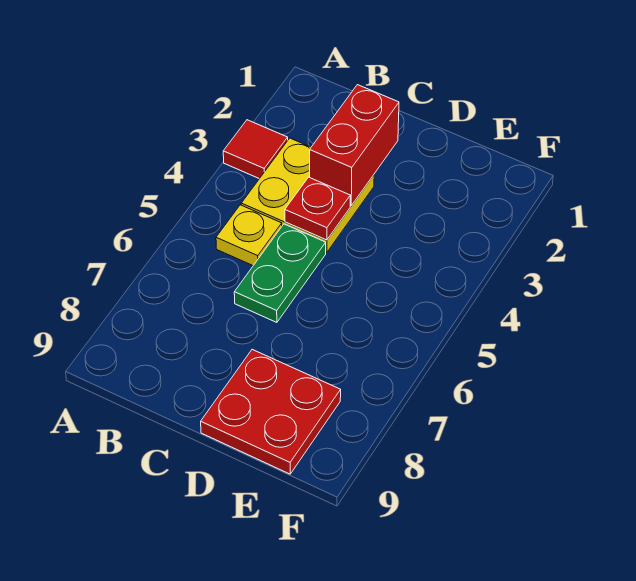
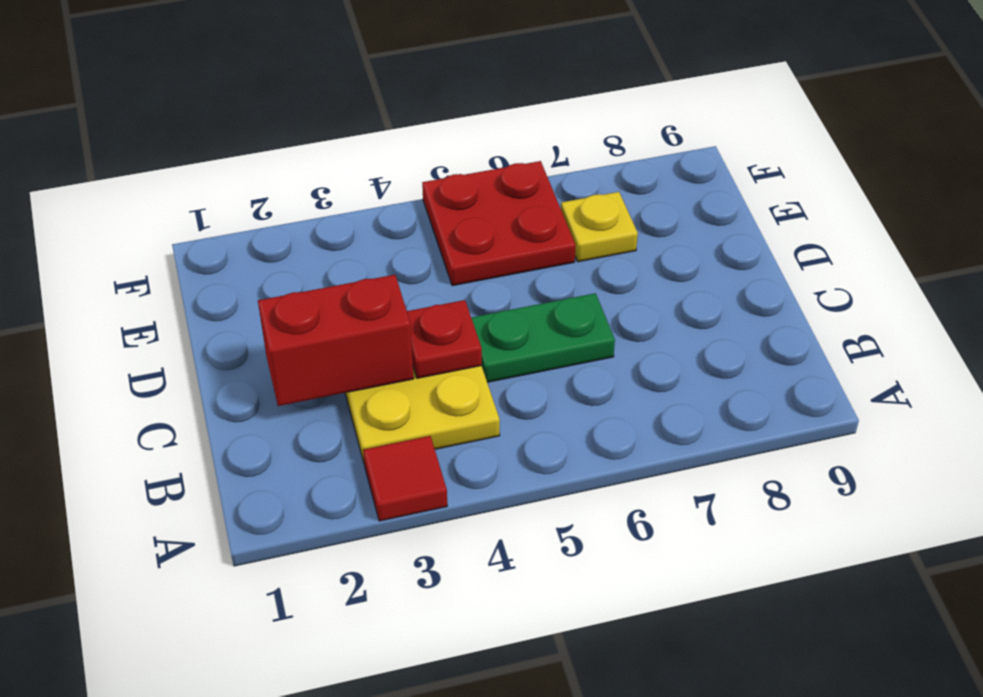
yellow 1x1 plate [216,205,282,265] -> yellow 1x1 plate moved to [561,192,638,262]
red 2x2 plate [201,350,341,474] -> red 2x2 plate moved to [422,161,576,286]

